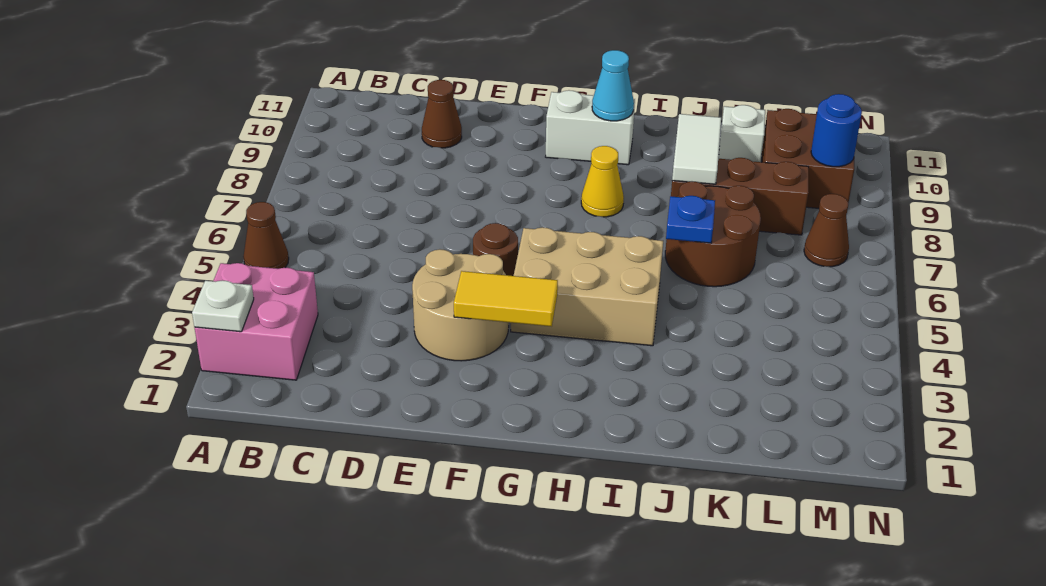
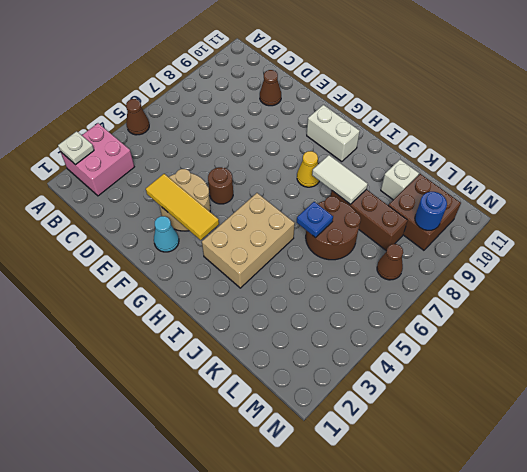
yellow 1x2 tile [454,271,558,326] -> yellow 1x3 tile [146,174,219,240]
tan 2x3 brick [511,227,663,346] -> tan 2x3 brick turned to [202,193,295,288]
cyan 1x1 cone [592,50,634,121] -> cyan 1x1 cone moved to [154,216,179,252]
white 1x2 tile [672,114,721,184] -> white 1x2 tile turned to [312,155,368,204]

